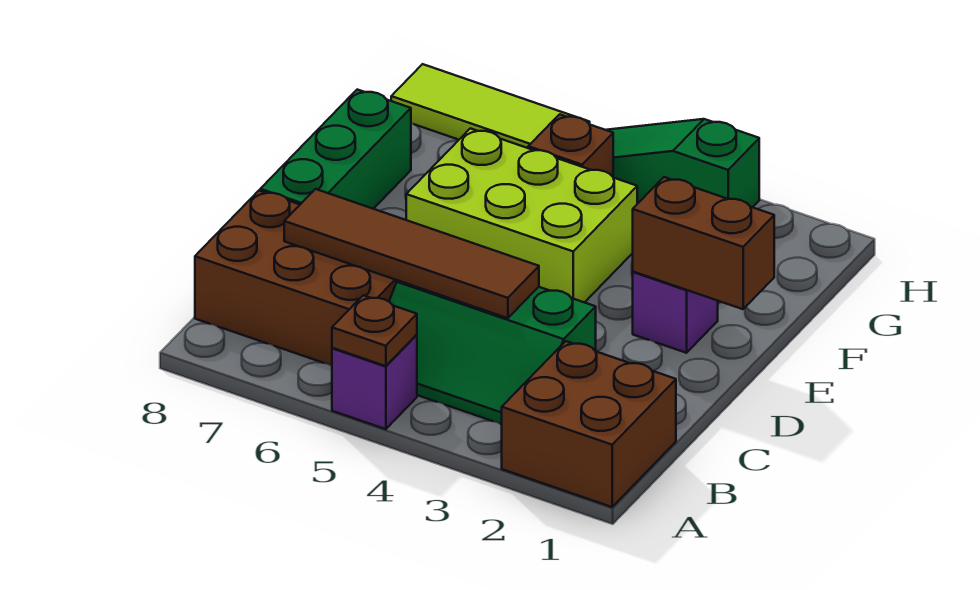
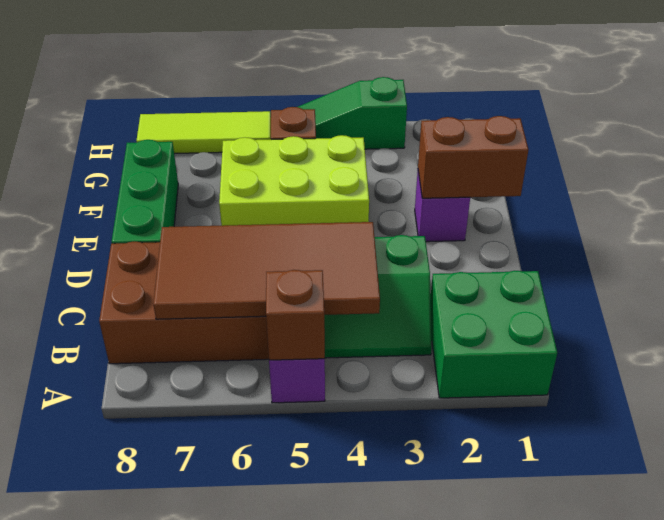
brown 2x2 brick [502,341,676,507] -> green 2x2 brick [431,271,557,398]
brown 1x1 plate [332,295,417,366] -> brown 1x1 brick [266,270,325,360]
brown 1x4 tile [284,189,539,318] -> brown 2x4 tile [153,222,380,319]

